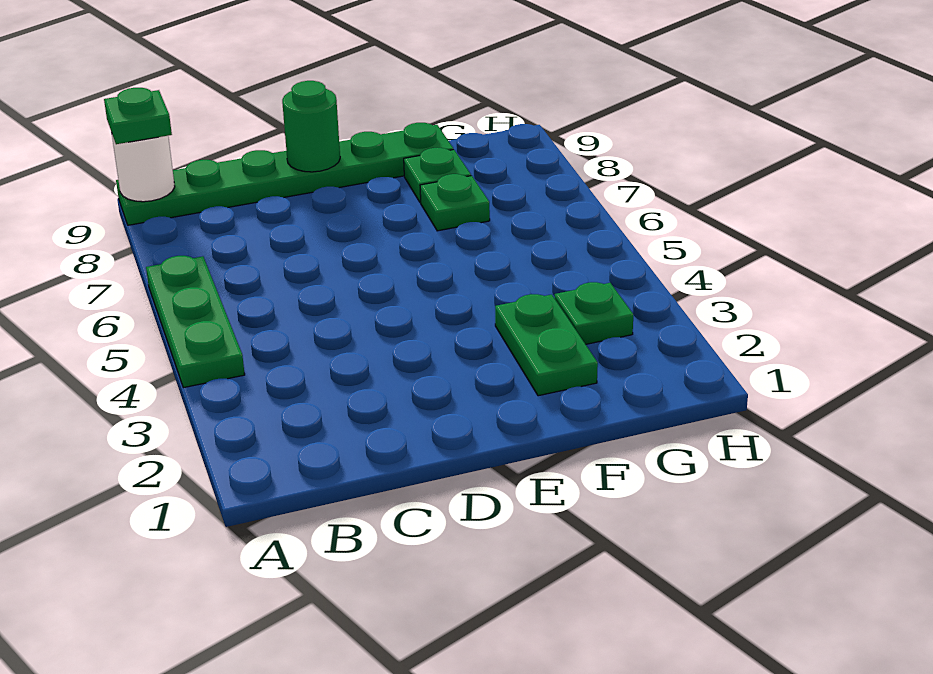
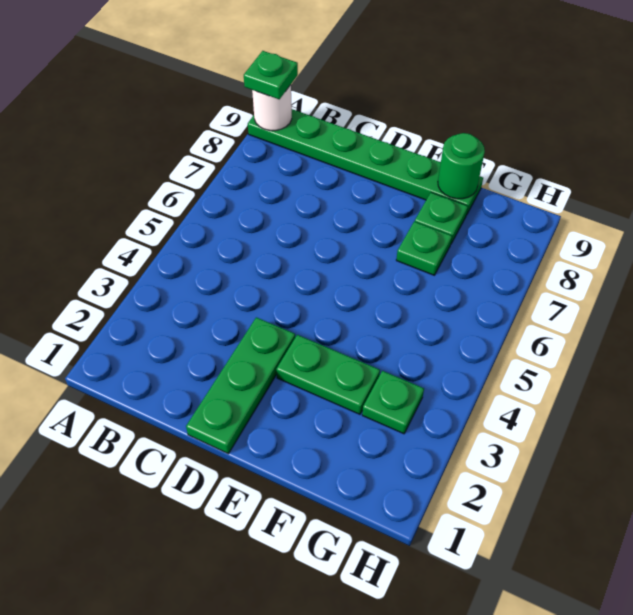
green 1x3 plate [146,256,245,388] -> green 1x3 plate moved to [186,317,295,454]
green 1x1 round brick [282,81,340,172] -> green 1x1 round brick moved to [438,133,485,199]
green 1x2 plate [495,294,598,396] -> green 1x2 plate turned to [276,335,380,414]

